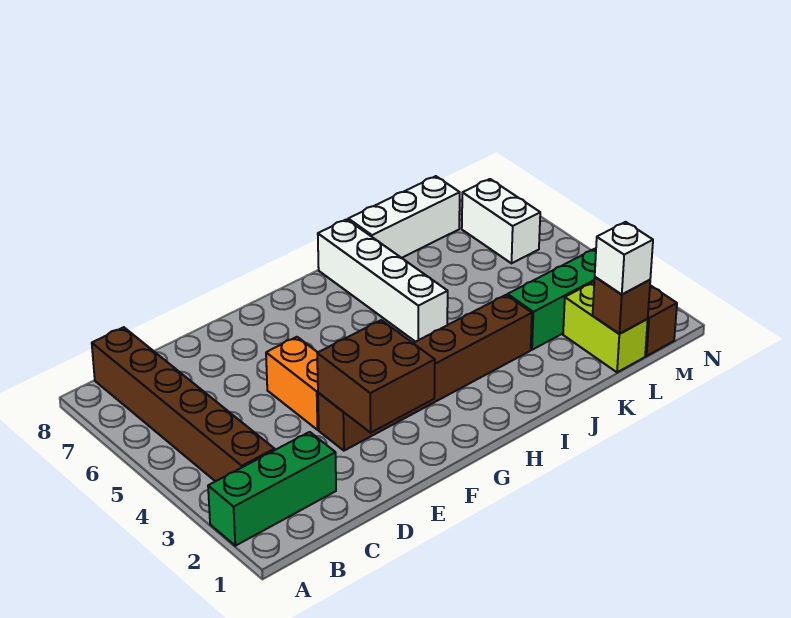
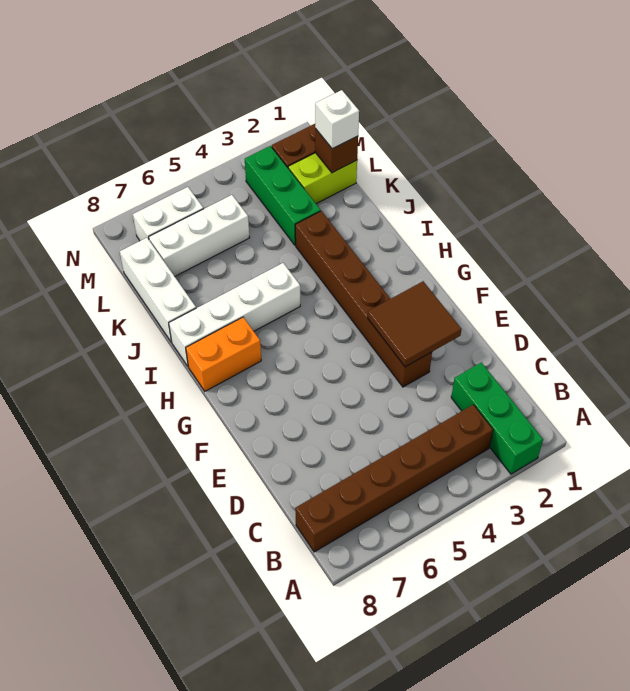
brown 2x2 brick [317,320,435,433] -> brown 2x2 tile [368,281,461,367]
orange 1x2 brick [266,337,319,430] -> orange 1x2 brick moved to [186,317,261,391]
none -> white 1x3 brick [149,195,250,276]

